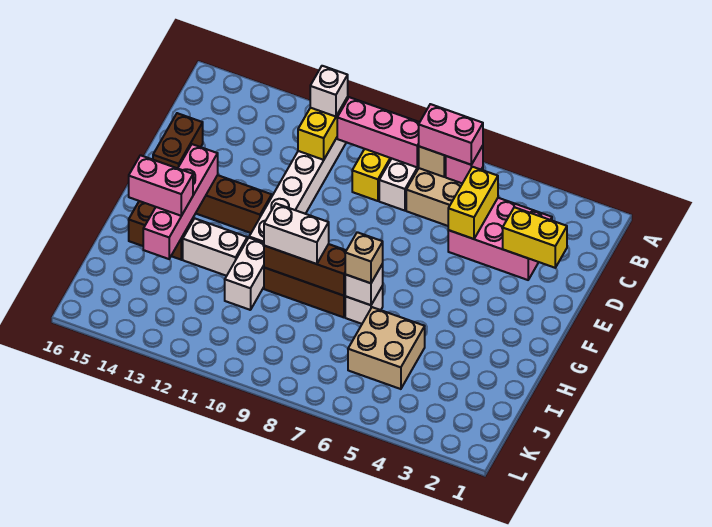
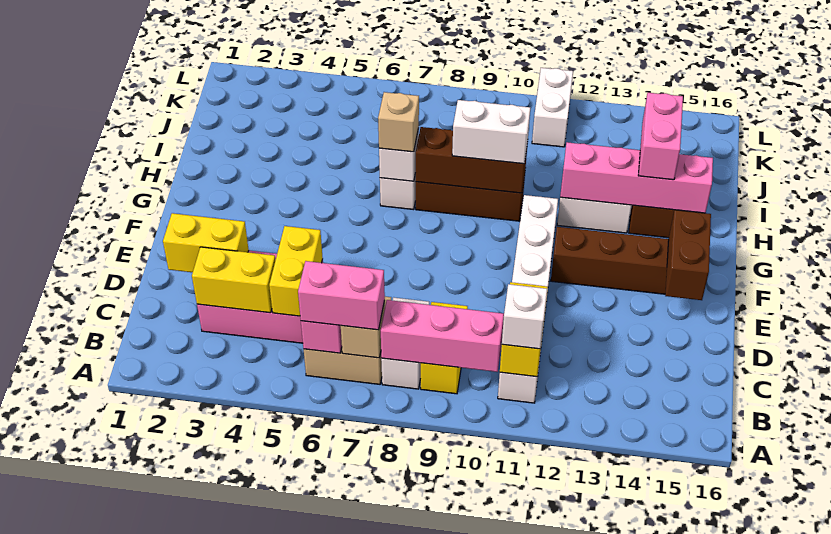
none -> yellow 1x2 brick [192,247,275,313]
pink 1x4 brick [143,144,218,259] -> pink 1x4 brick turned to [560,142,713,213]
white 1x2 brick [225,238,264,310] -> white 1x2 brick moved to [532,68,573,147]
pink 1x2 brick [129,155,193,216] -> pink 1x2 brick turned to [638,93,683,180]
tan 2x2 brick [348,307,425,389] -> none

